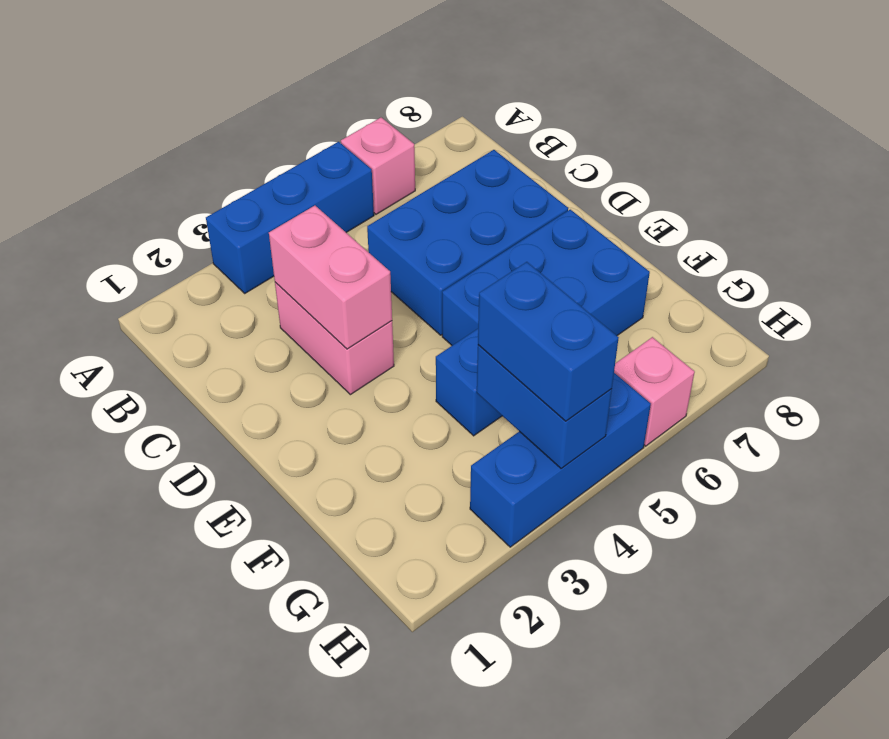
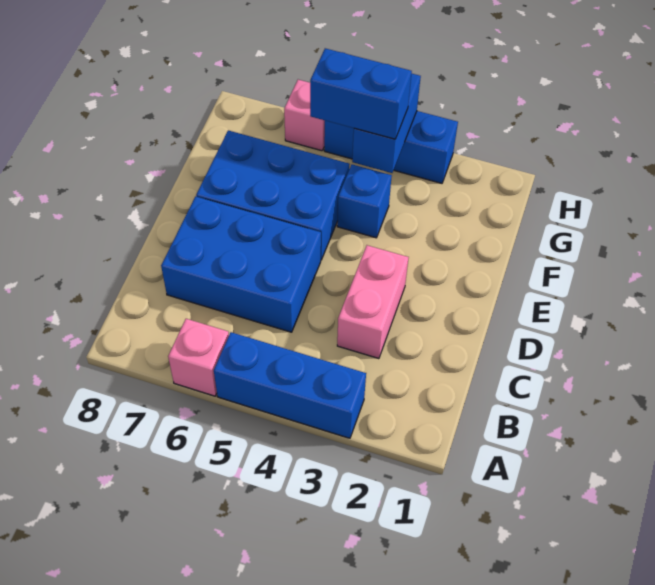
pink 1x2 brick [269,206,392,349] -> none
blue 1x2 brick [478,262,619,421] -> blue 1x2 brick turned to [310,48,412,139]

